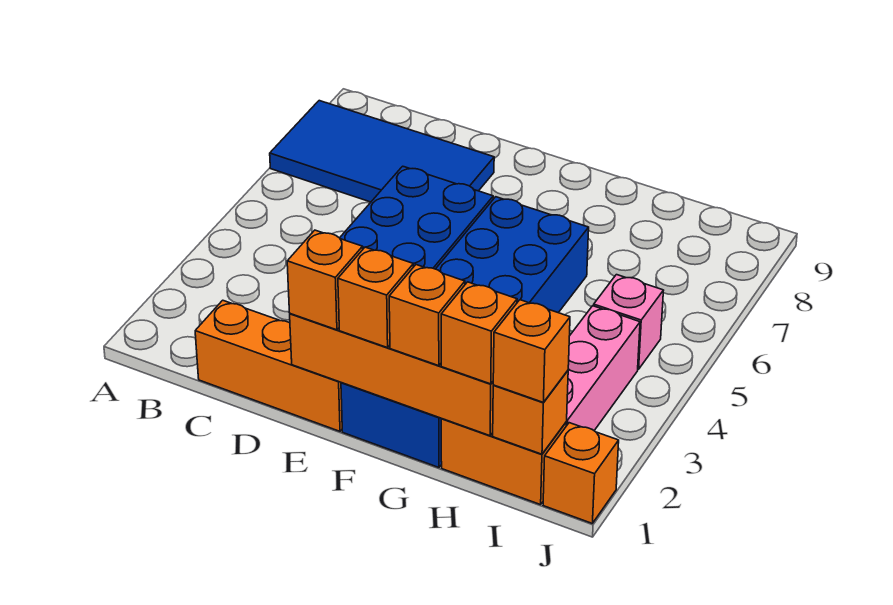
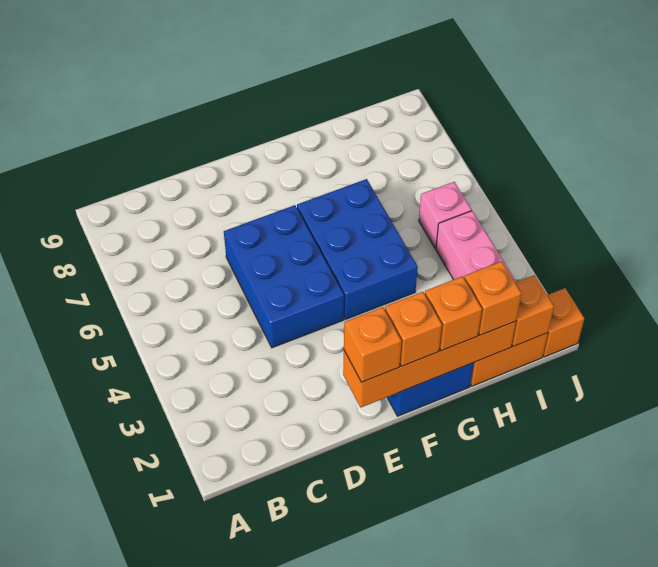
blue 2x4 tile [270,101,494,202] -> none
orange 1x3 brick [195,300,342,431] -> none
orange 1x1 brick [493,300,570,402] -> none

